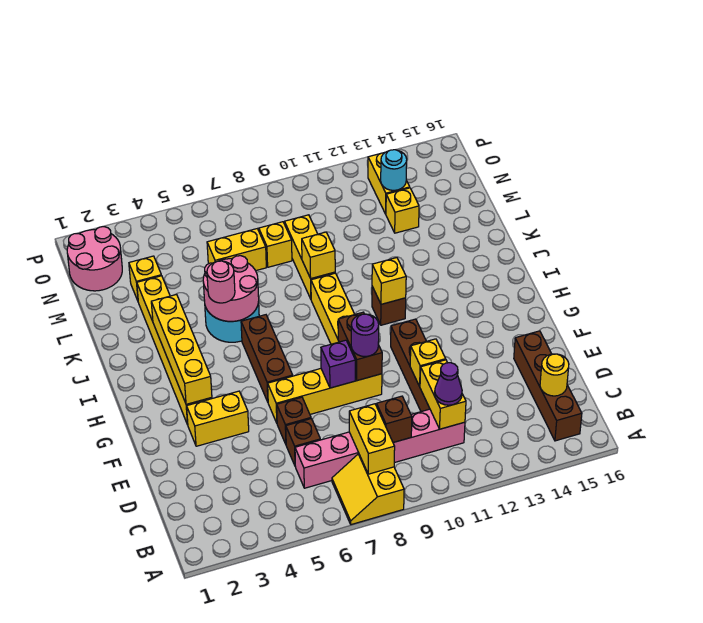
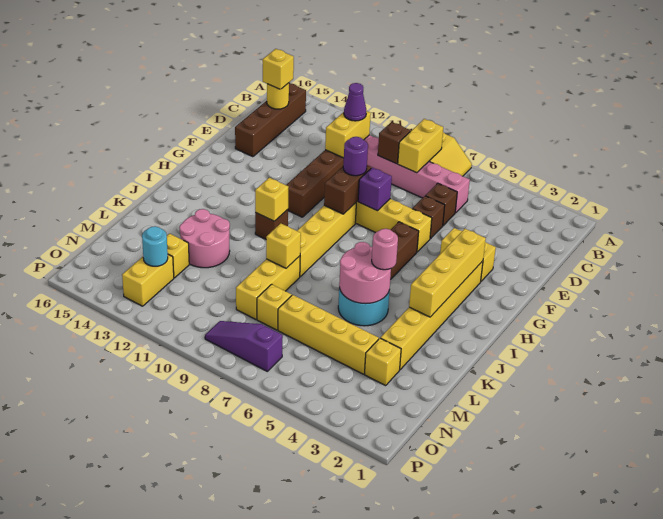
yellow 1x1 brick [410,339,446,386] -> yellow 1x1 brick moved to [263,49,294,89]
yellow 1x2 brick [207,229,266,271] -> yellow 1x4 brick [278,295,379,374]
pink 2x2 round brick [67,227,122,291] -> pink 2x2 round brick moved to [179,209,230,268]
none -> purple 1x3 slope [205,321,283,372]

